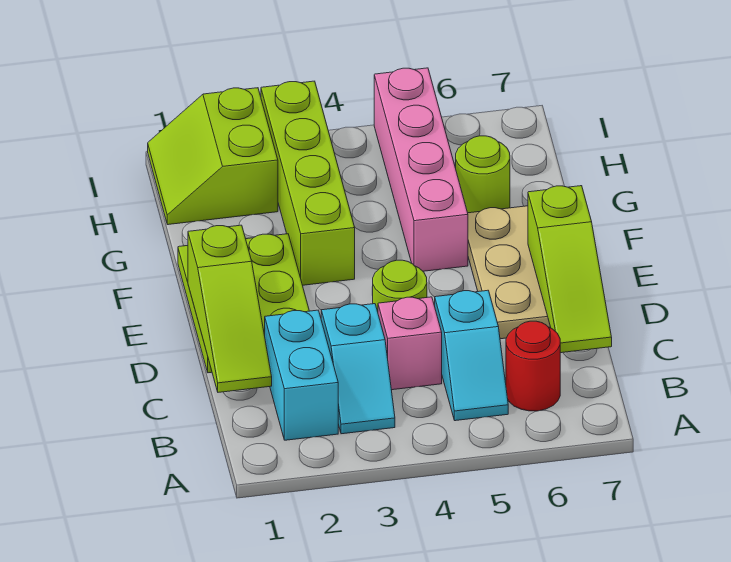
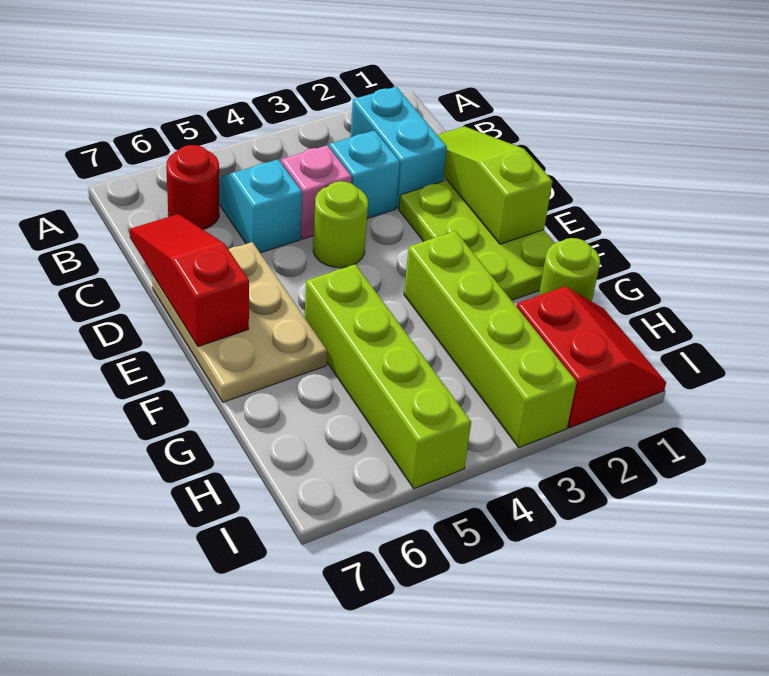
lime 1x3 slope [528,186,612,353] -> red 1x3 slope [129,214,249,347]
pink 1x4 brick [374,68,468,271] -> lime 1x4 brick [305,264,471,489]
lime 1x1 round brick [455,136,510,213] -> lime 1x1 round brick moved to [539,238,600,301]
lime 2x2 slope [148,88,278,225] -> red 2x2 slope [516,287,666,428]

